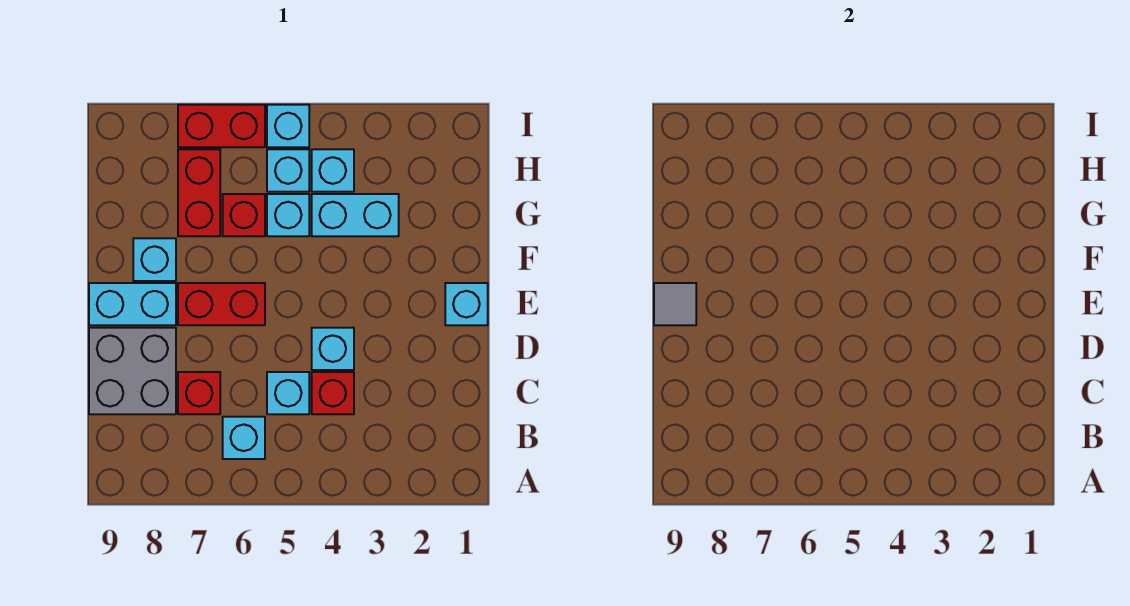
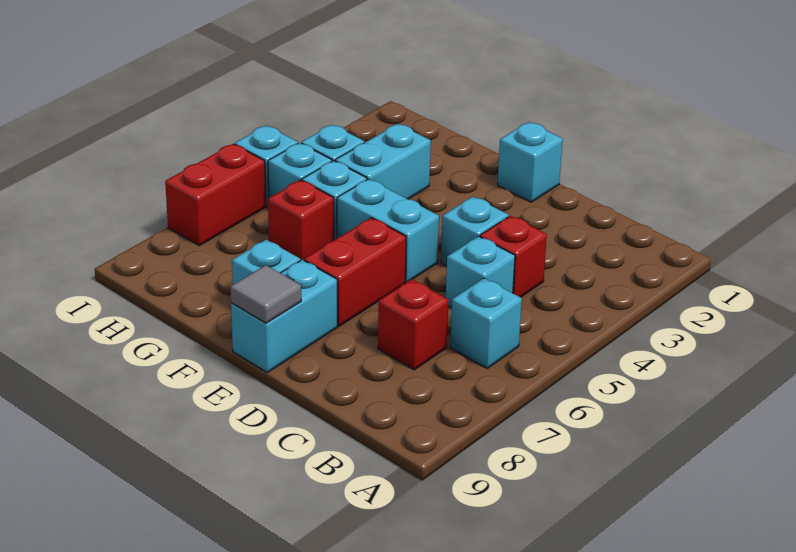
grey 2x2 brick [89,328,176,414] -> none
none -> cyan 1x2 brick [337,179,439,283]
red 1x2 brick [178,149,220,236] -> none

